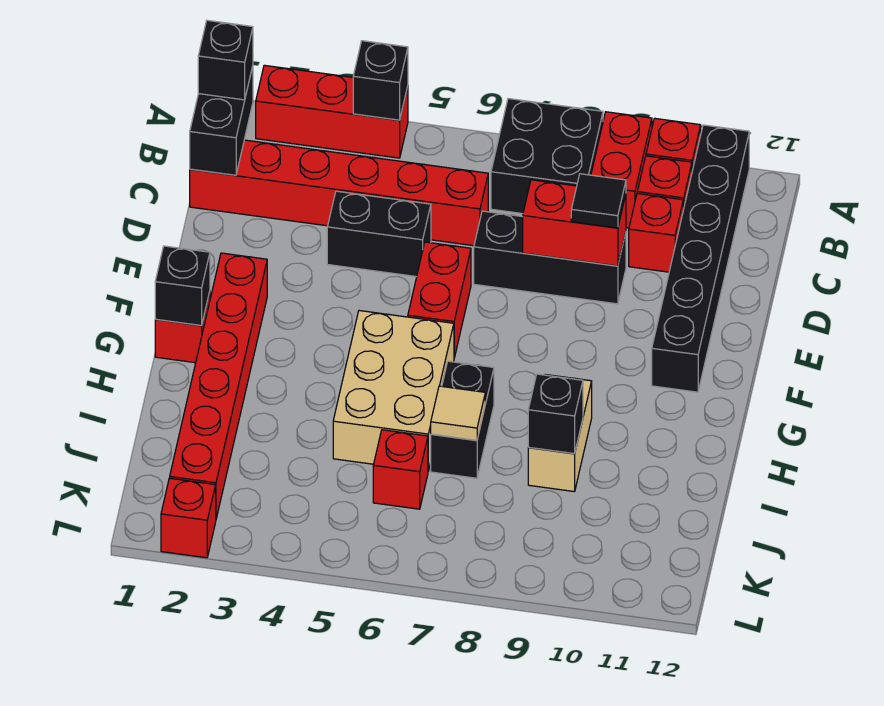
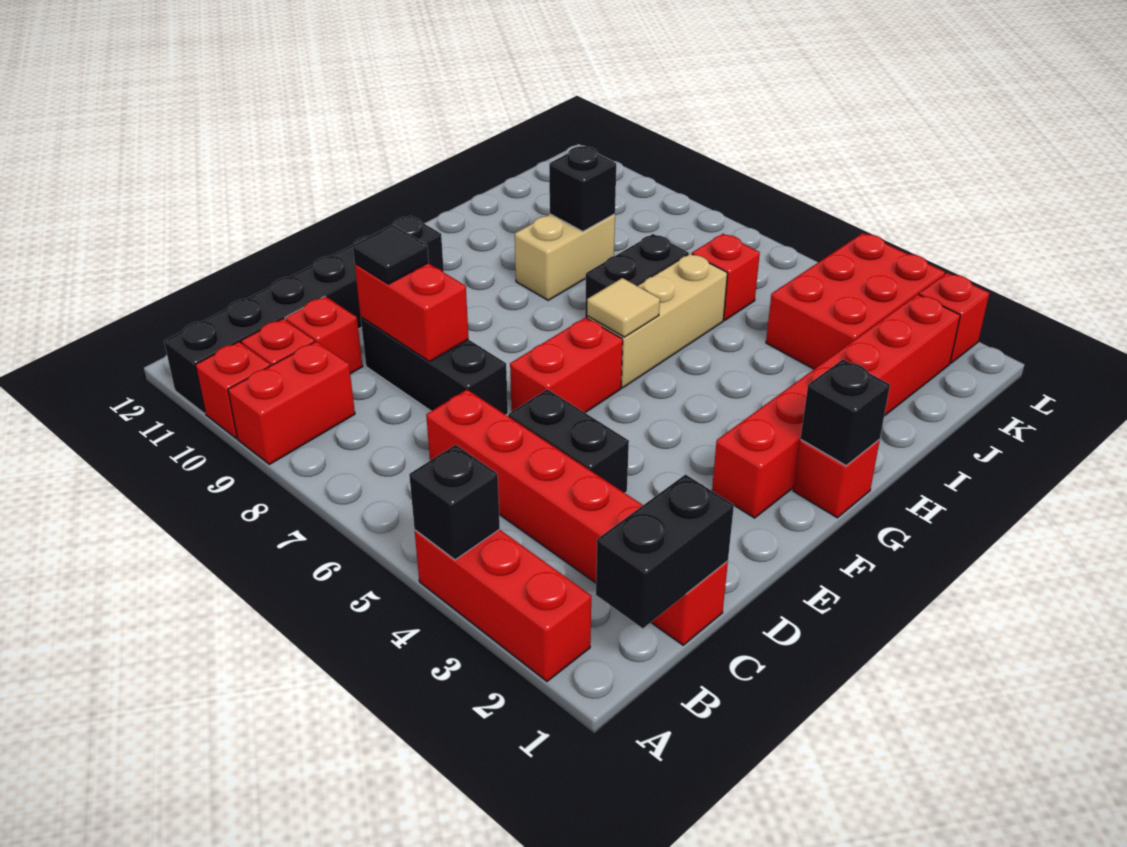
black 2x2 brick [491,99,603,214] -> none
black 1x1 brick [198,20,253,100] -> none
tan 2x3 brick [333,311,454,471] -> tan 1x3 brick [587,253,727,388]
tan 1x1 tile [431,386,485,440] -> tan 1x1 tile moved to [587,278,660,337]
none -> red 2x3 brick [766,233,945,369]

